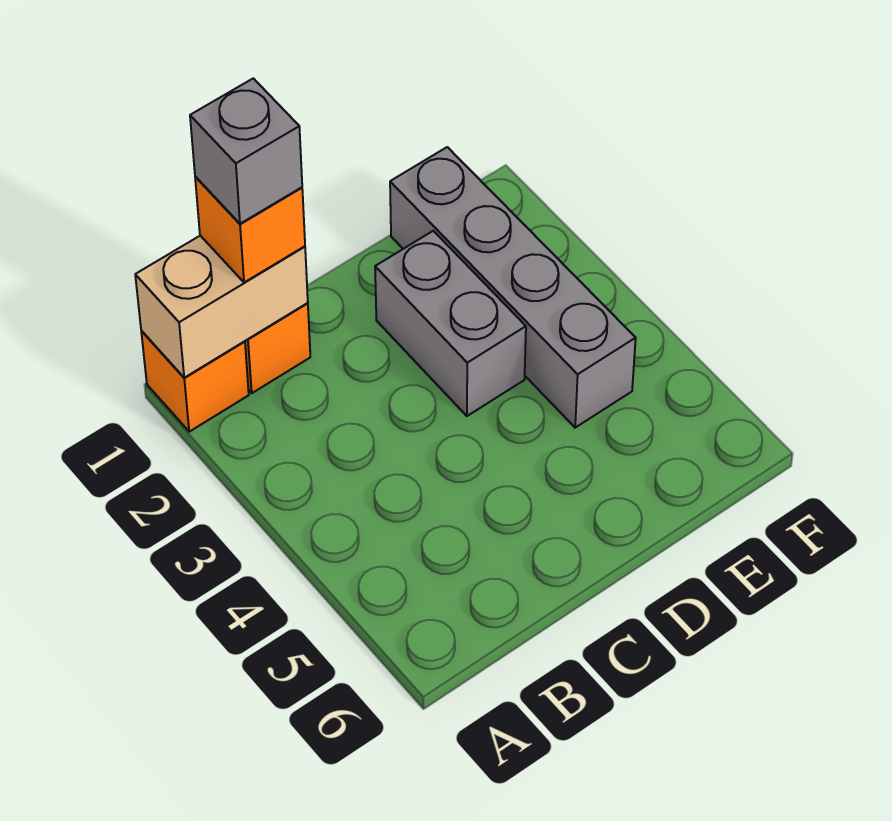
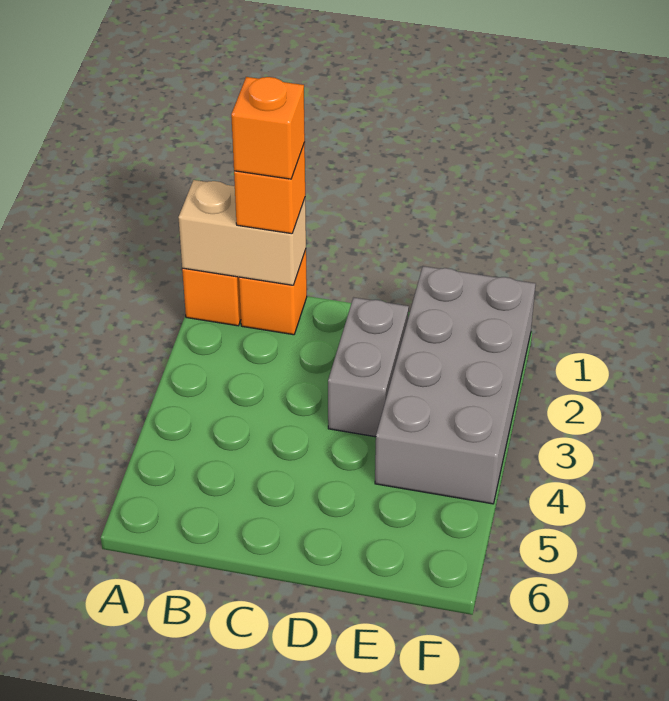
grey 1x1 brick [190,78,302,224] -> orange 1x1 brick [231,77,305,179]
grey 1x4 brick [390,147,636,428] -> grey 2x4 brick [375,266,536,504]

